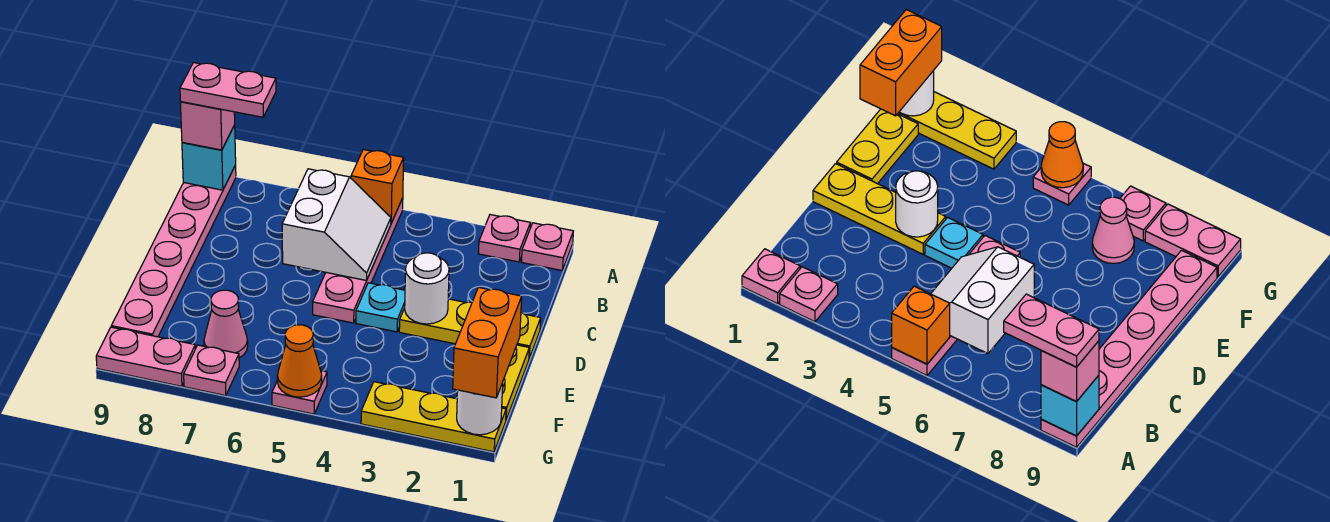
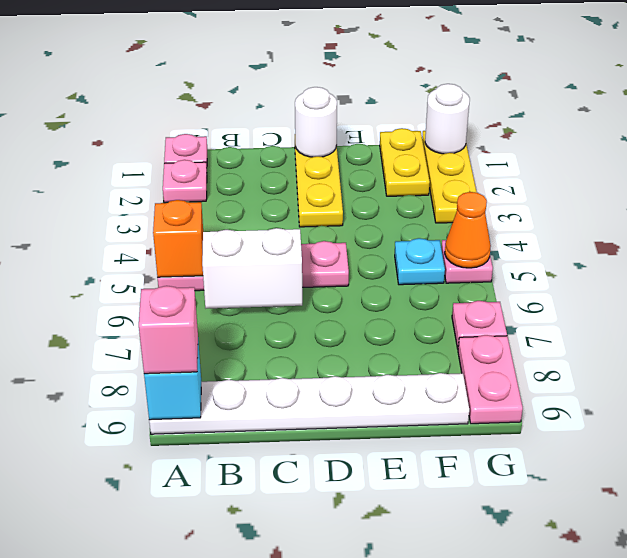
pink 1x2 plate [180,63,276,117] -> none
pink 1x6 plate [111,165,236,337] -> white 1x6 plate [149,373,469,434]
white 1x1 round brick [405,253,449,324] -> white 1x1 round brick moved to [295,87,337,157]
cyan 1x1 plate [356,283,405,332] -> cyan 1x1 plate moved to [395,238,445,285]
yellow 1x2 plate [502,345,529,419] -> yellow 1x2 plate turned to [380,128,430,196]
orange 1x2 brick [453,287,522,398] -> none
pink 1x1 cone [204,290,248,358] -> none

